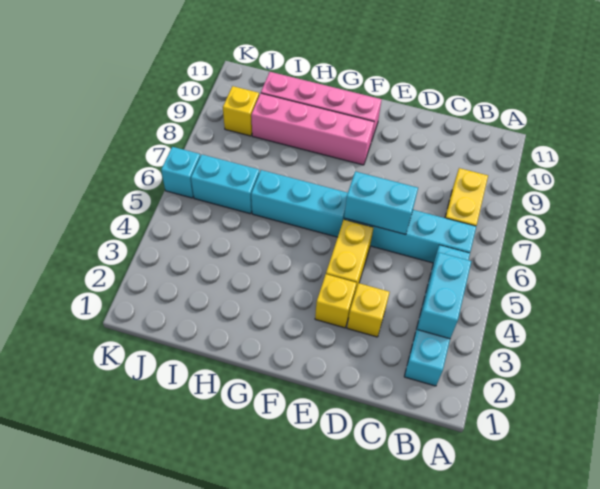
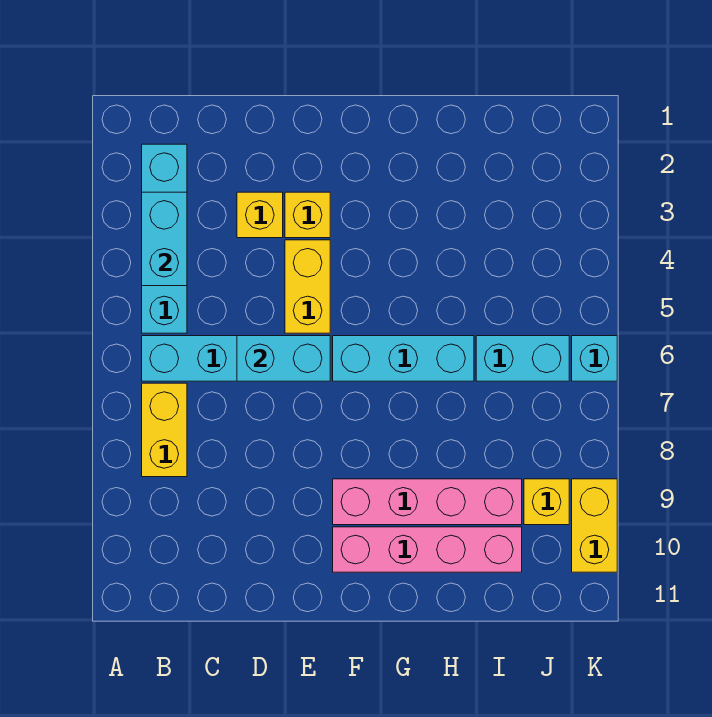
none -> yellow 1x2 brick [572,479,617,572]

